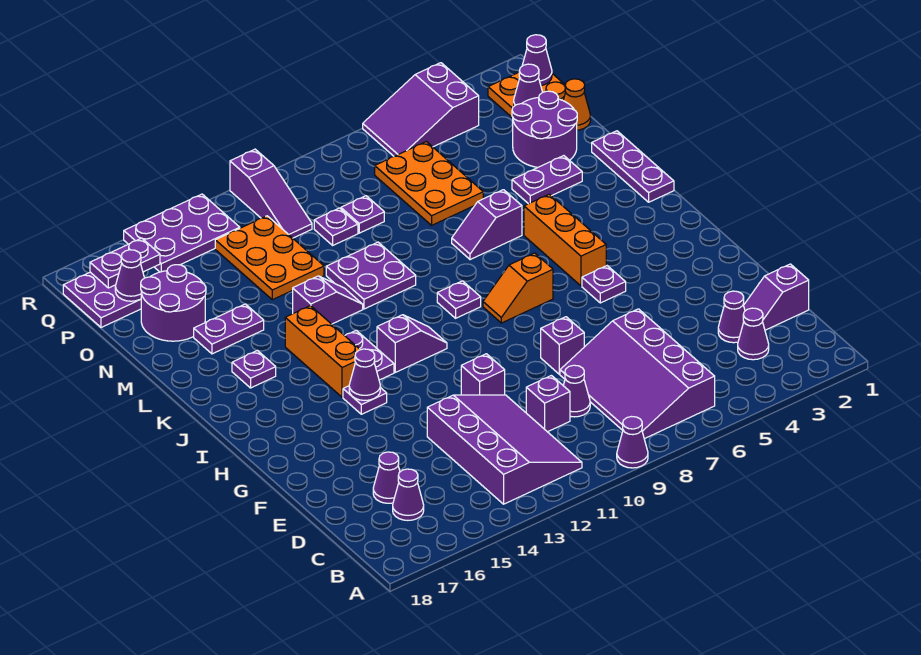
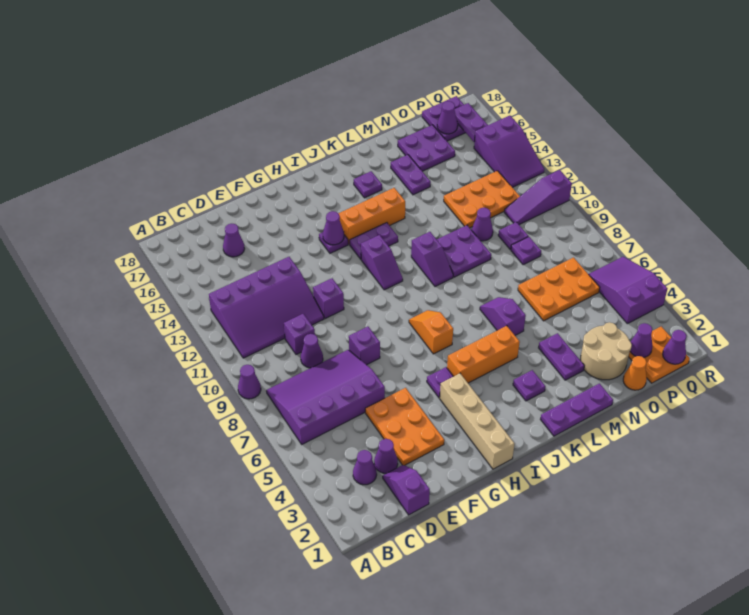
purple 1x1 cone [393,469,424,520] -> purple 1x1 cone moved to [472,208,493,241]
none -> orange 2x3 plate [365,388,444,465]
none -> tan 1x4 brick [440,373,514,469]
purple 1x1 plate [437,281,481,318] -> purple 1x1 plate moved to [513,370,545,401]
purple 1x2 slope [293,276,363,324] -> purple 1x2 slope moved to [411,232,453,287]
purple 2x2 round brick [512,91,577,167] -> tan 2x2 round brick [580,322,632,380]
purple 2x2 round brick [141,265,206,341] -> purple 2x2 plate [398,125,455,171]
purple 2x3 plate [124,194,240,272] -> purple 2x3 slope [474,116,544,187]

